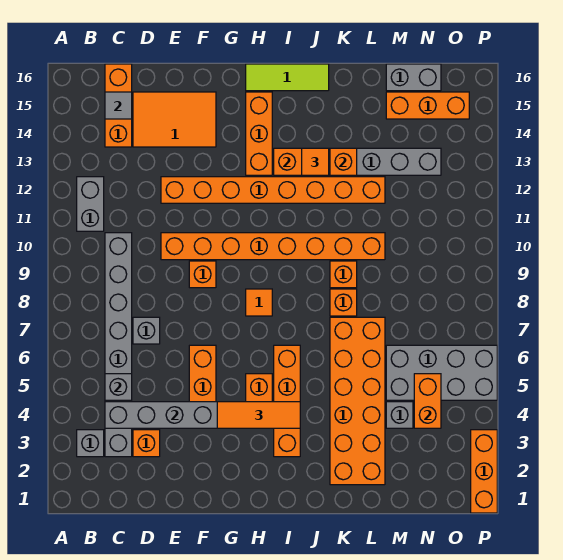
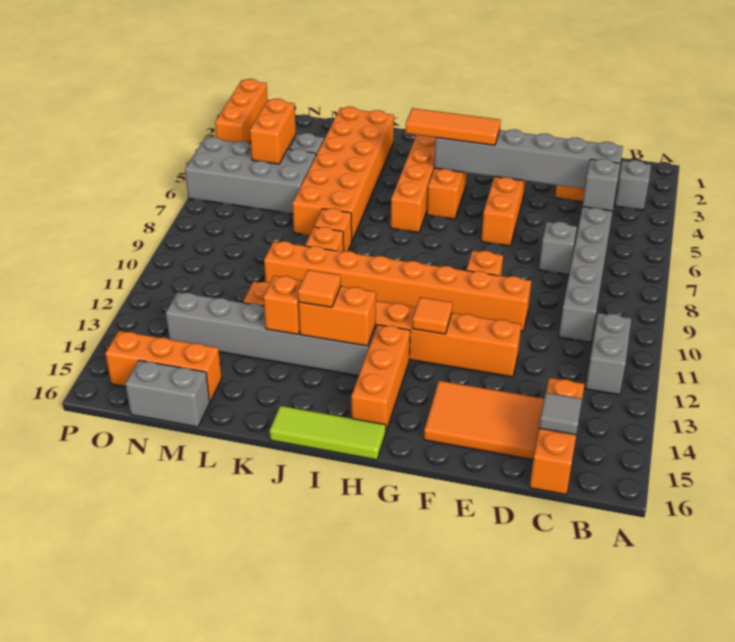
orange 1x1 tile [246,289,272,316] -> orange 1x1 tile moved to [412,297,452,334]

